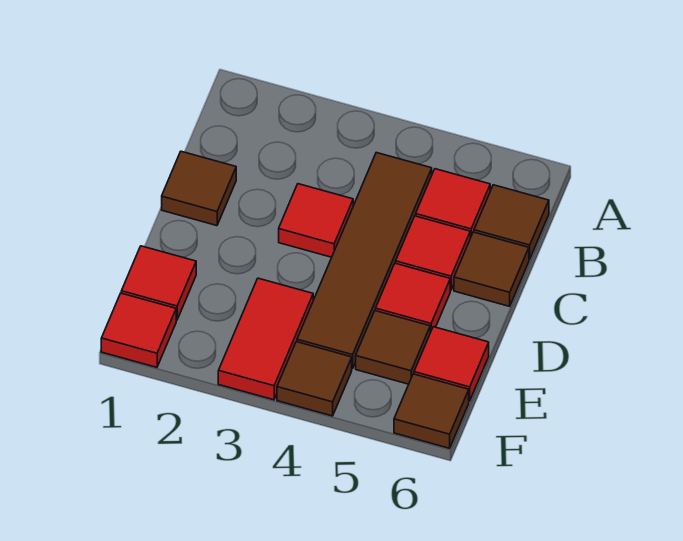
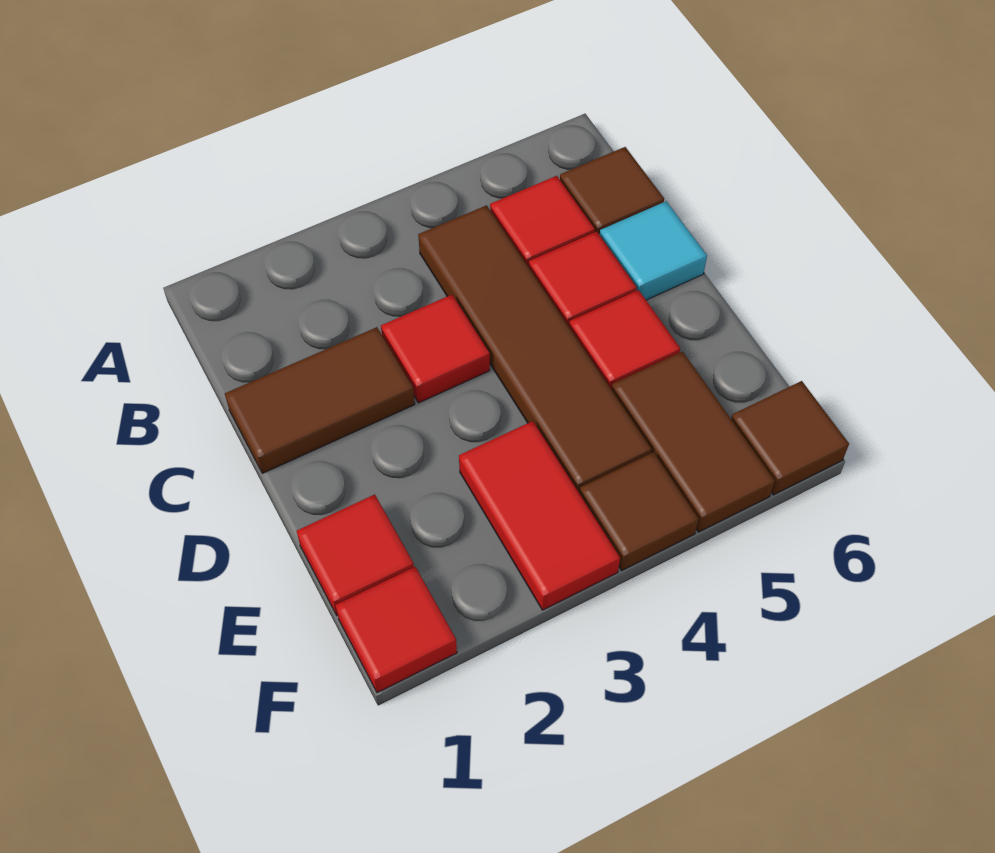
brown 1x1 tile [162,151,236,226] -> brown 1x2 tile [225,327,415,473]
brown 1x1 tile [454,232,529,306] -> cyan 1x1 tile [600,201,707,300]
brown 1x1 tile [356,311,430,384] -> brown 1x2 tile [612,352,775,532]
red 1x1 tile [414,327,489,401] -> none

